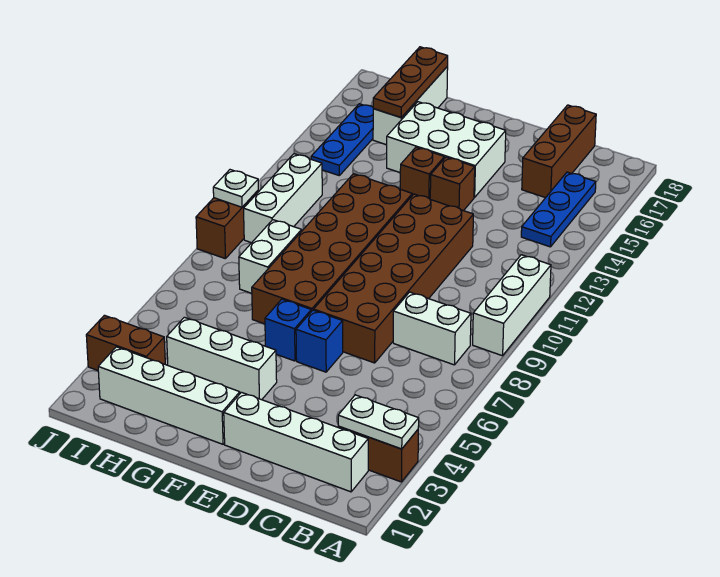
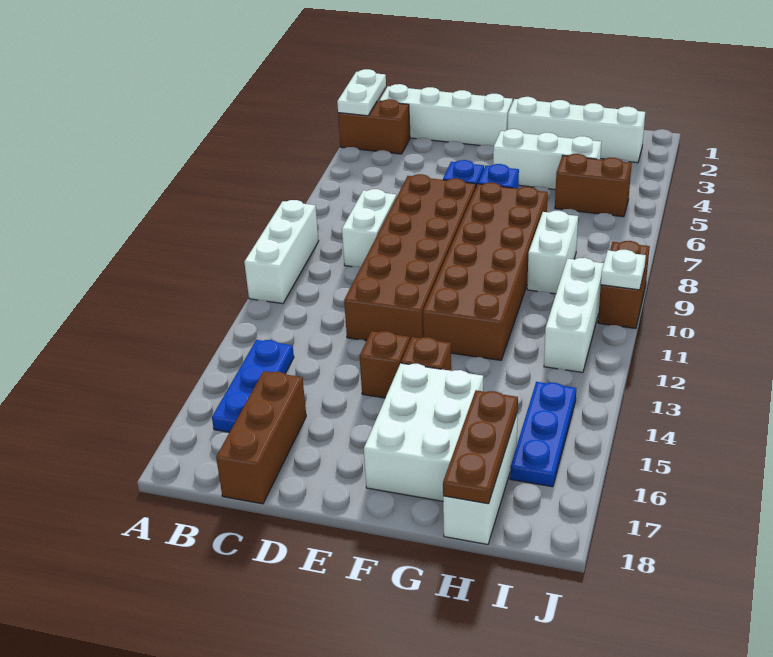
white 1x2 plate [338,395,419,449] -> white 1x2 plate turned to [337,69,386,116]
white 1x2 brick [393,292,471,365] -> white 1x2 brick turned to [342,189,396,267]
white 2x3 brick [387,102,506,197] -> white 2x3 brick turned to [364,363,483,501]
brown 1x2 brick [86,315,165,370] -> brown 1x2 brick moved to [555,154,632,217]

